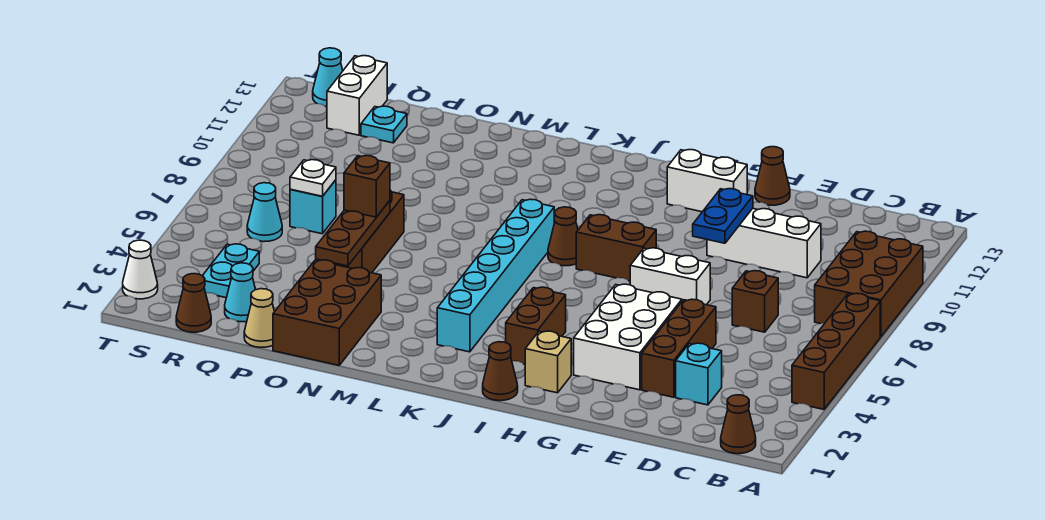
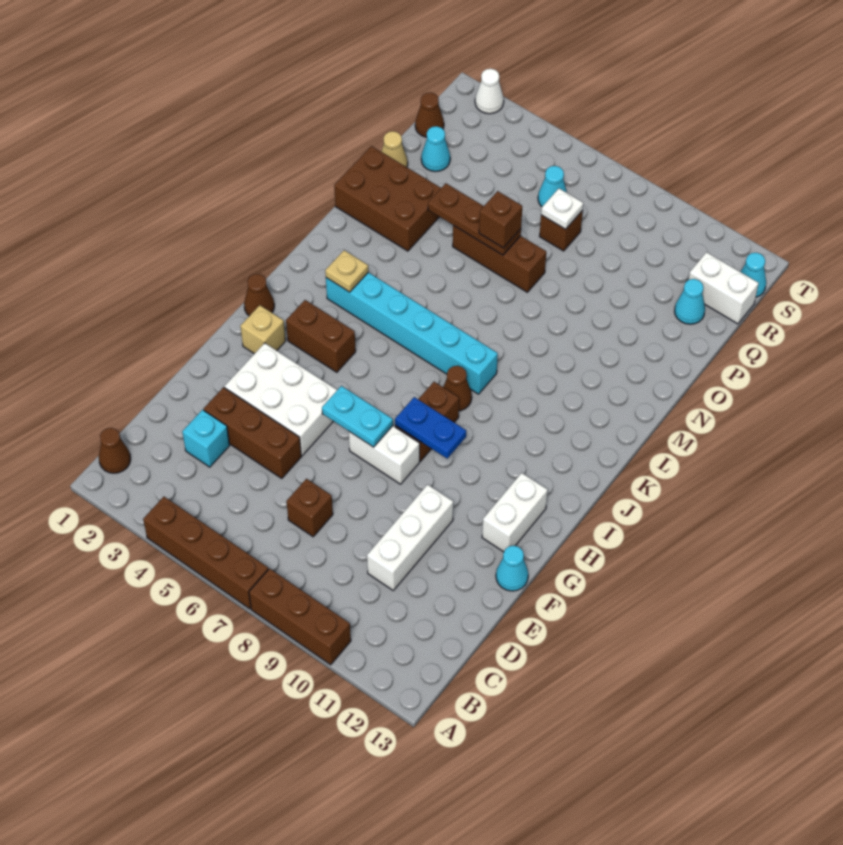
brown 2x3 brick [814,231,923,337] -> brown 1x3 brick [249,569,351,665]
white 1x2 brick [630,248,710,305] -> white 1x2 brick turned to [349,426,420,484]
blue 1x2 plate [693,189,753,243] -> blue 1x2 plate moved to [395,397,466,458]
brown 1x1 cone [755,147,790,205] -> cyan 1x1 cone [496,546,528,591]
none -> tan 1x1 plate [325,250,368,292]
cyan 1x1 brick [290,180,336,234] -> brown 1x1 brick [540,210,583,251]
cyan 1x1 plate [361,106,407,143] -> cyan 1x1 cone [675,279,705,324]
cyan 1x2 plate [203,244,259,298] -> cyan 1x2 plate moved to [322,386,393,447]

